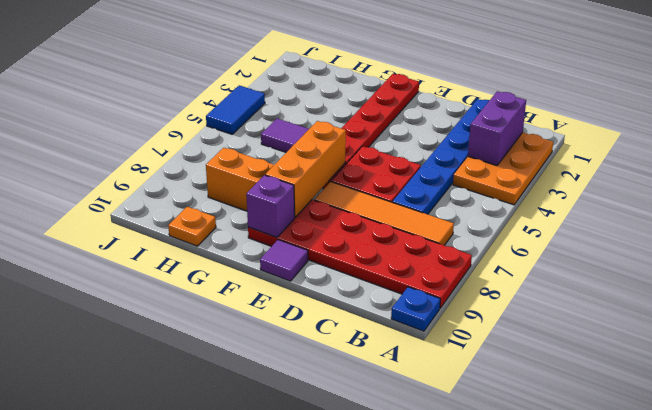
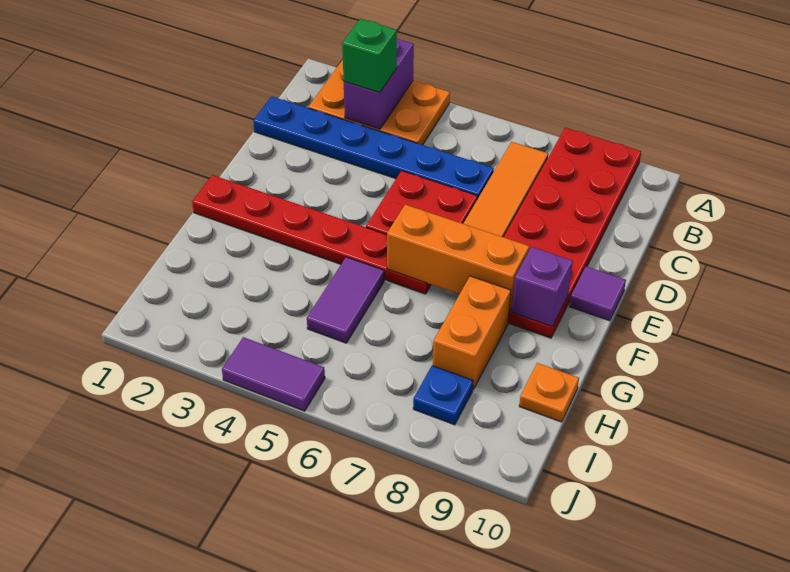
blue 1x1 plate [391,287,440,331] -> blue 1x1 plate moved to [413,366,473,425]
purple 1x2 brick [468,91,526,165] -> purple 1x2 brick turned to [344,38,414,129]
none -> green 1x1 brick [342,19,397,93]
blue 1x2 tile [206,85,265,134] -> purple 1x2 tile [222,337,325,411]

